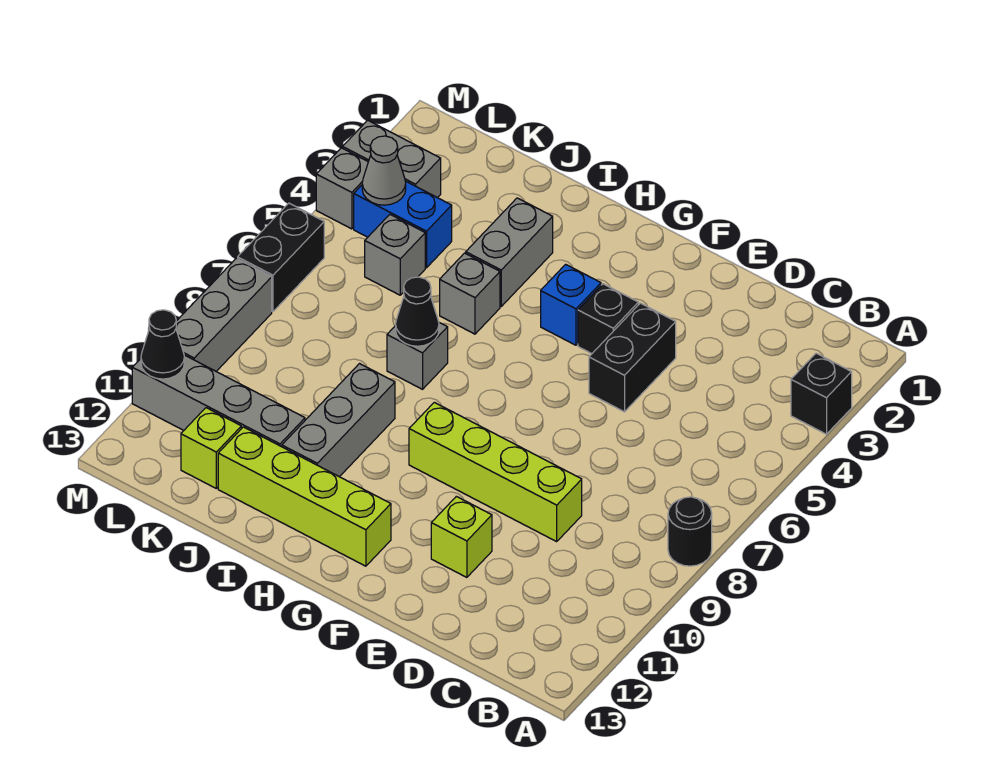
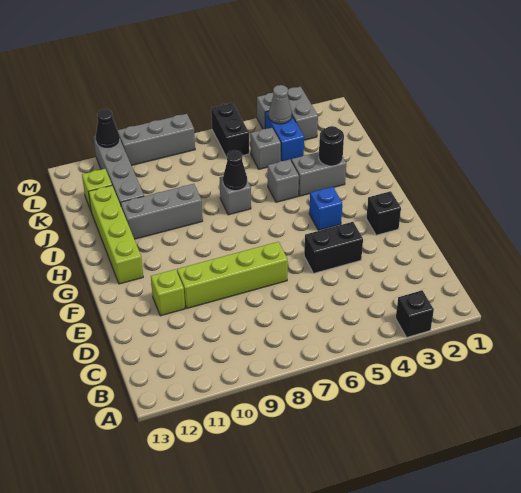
black 1x1 round brick [668,497,712,566] -> black 1x1 round brick moved to [319,126,344,166]
lime 1x4 brick [409,402,582,542] -> lime 1x4 brick turned to [177,242,288,308]
black 1x1 brick [578,284,638,354] -> black 1x1 brick moved to [366,191,401,235]
black 1x2 brick [238,203,324,312] -> black 1x2 brick turned to [211,103,249,158]

